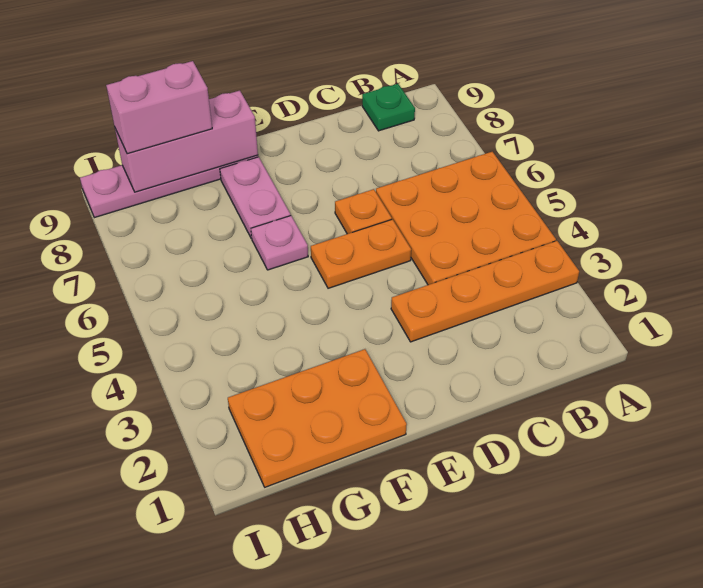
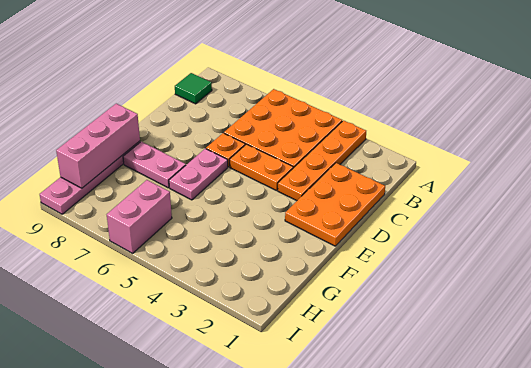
green 1x1 plate [362,84,415,131] -> green 1x1 tile [175,73,212,104]
orange 1x2 plate [311,219,411,288] -> orange 1x2 plate turned to [230,144,293,191]
orange 2x3 plate [228,349,407,487] -> orange 2x3 plate moved to [285,163,385,246]
pink 1x1 plate [251,216,308,270] -> pink 1x2 plate [169,148,228,200]
pink 1x2 brick [106,61,212,154] -> pink 1x2 brick moved to [107,180,172,253]

